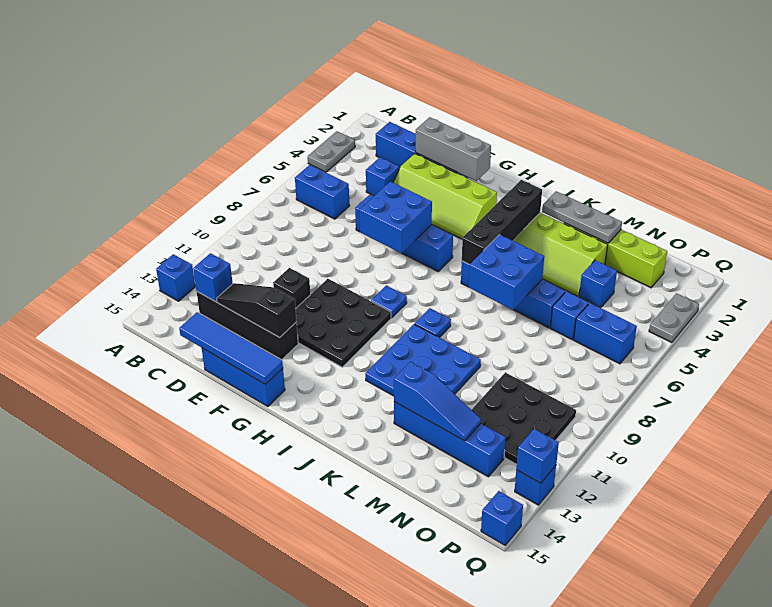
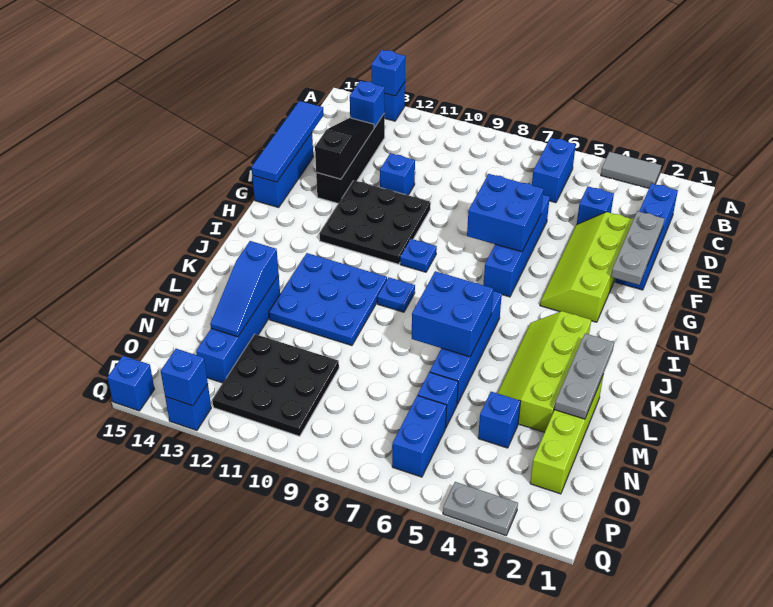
grey 1x2 plate [308,131,355,172] -> grey 1x2 tile [601,152,661,188]
none -> blue 1x1 brick [371,50,405,96]
grey 1x3 brick [416,117,491,181] -> grey 1x3 plate [611,211,664,285]
black 1x1 brick [273,268,310,308] -> blue 1x1 brick [380,153,415,195]
black 1x4 brick [462,180,542,265] -> none

